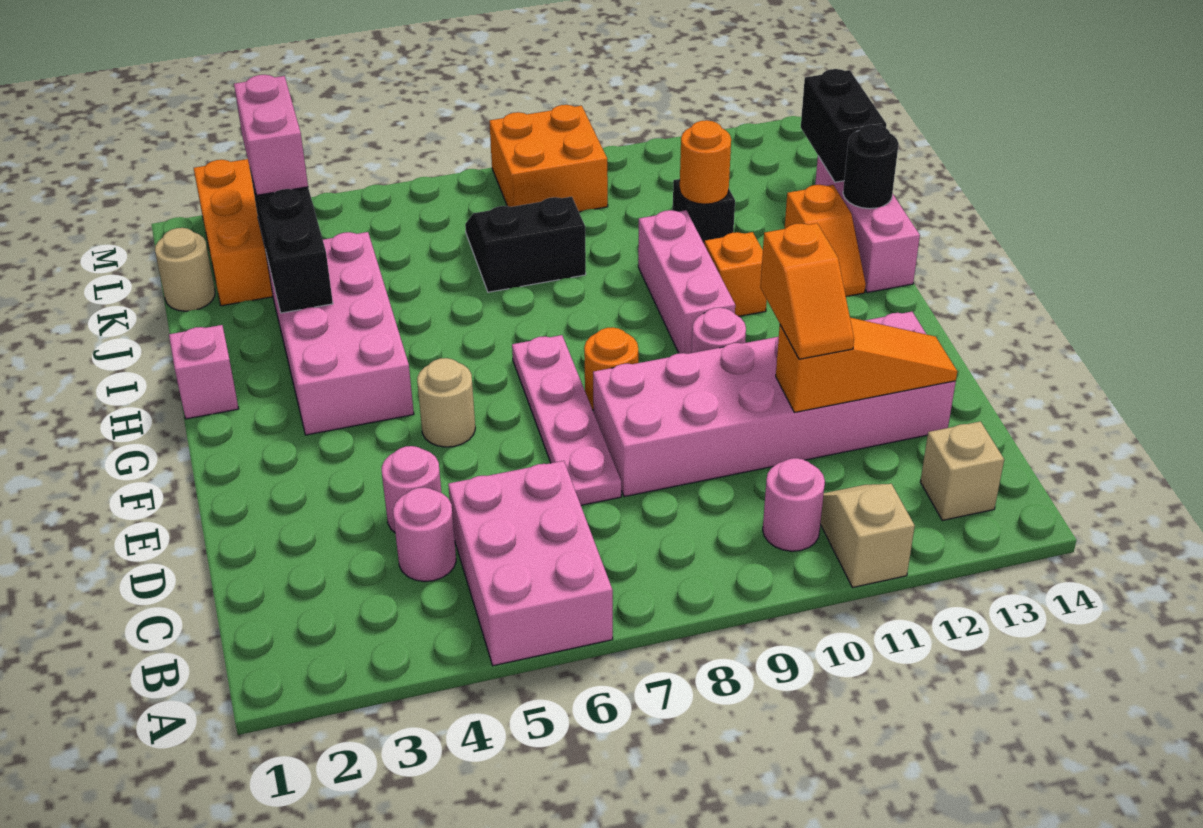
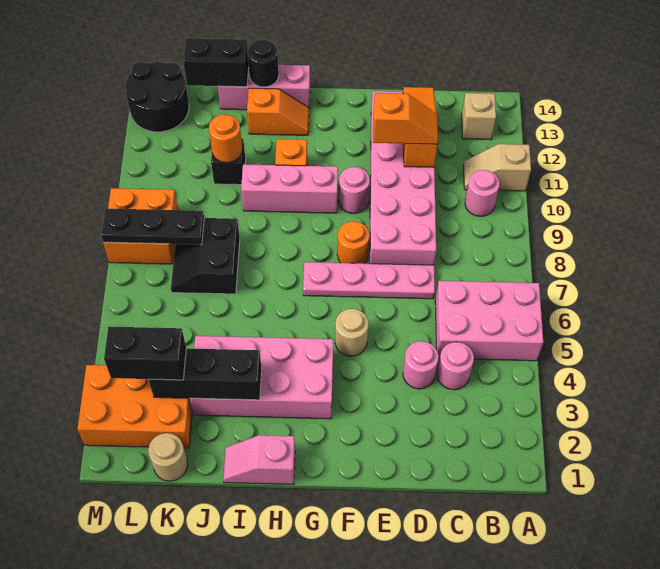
pink 1x2 brick [234,75,308,195] -> black 1x2 brick [104,327,186,380]
none -> black 1x3 plate [101,208,204,245]
none -> black 2x2 round brick [125,62,189,132]

